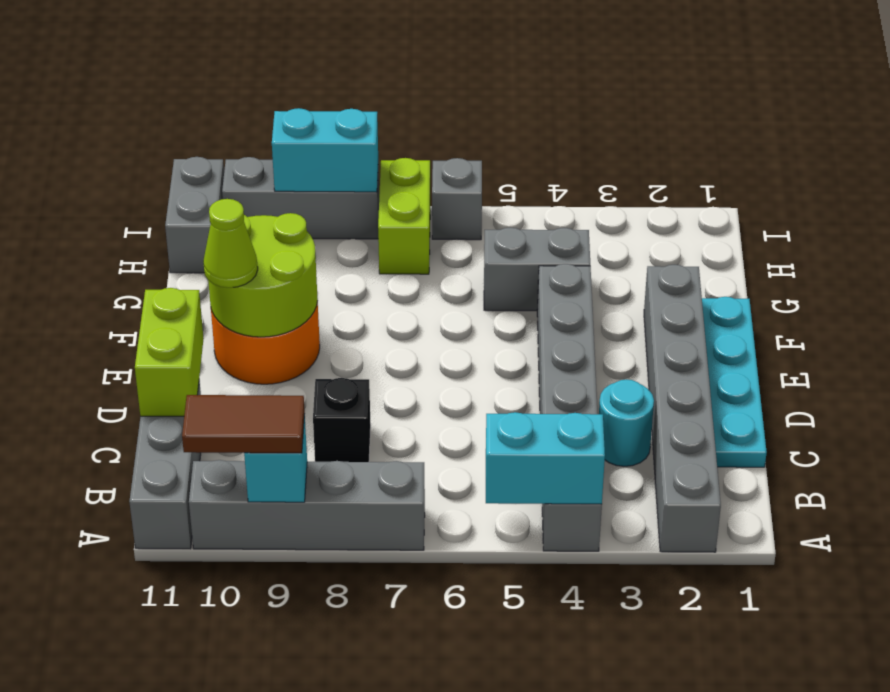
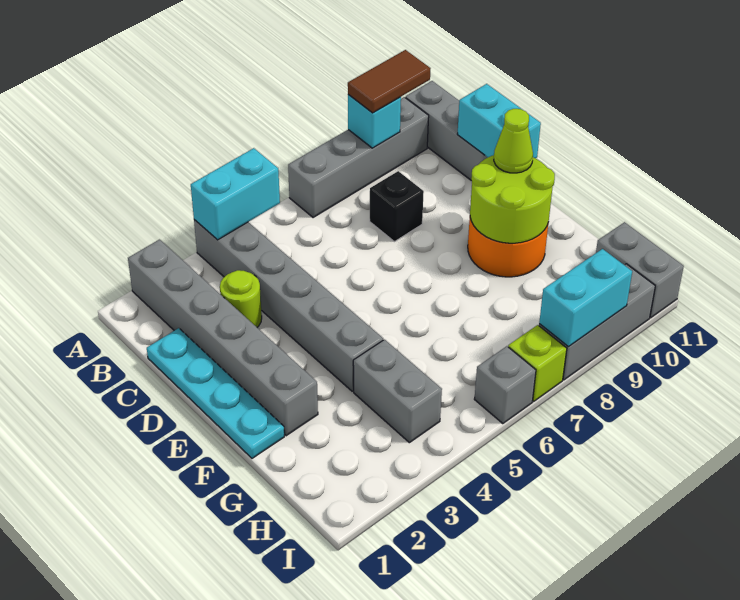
cyan 1x1 round brick [599,379,654,466] -> lime 1x1 round brick [220,270,262,327]
lime 1x2 brick [135,288,204,416] -> cyan 1x2 brick [457,84,541,158]
grey 1x2 brick [484,227,590,311] -> grey 1x2 brick turned to [353,340,442,443]
lime 1x2 brick [378,158,430,274] -> lime 1x1 brick [508,325,567,401]

